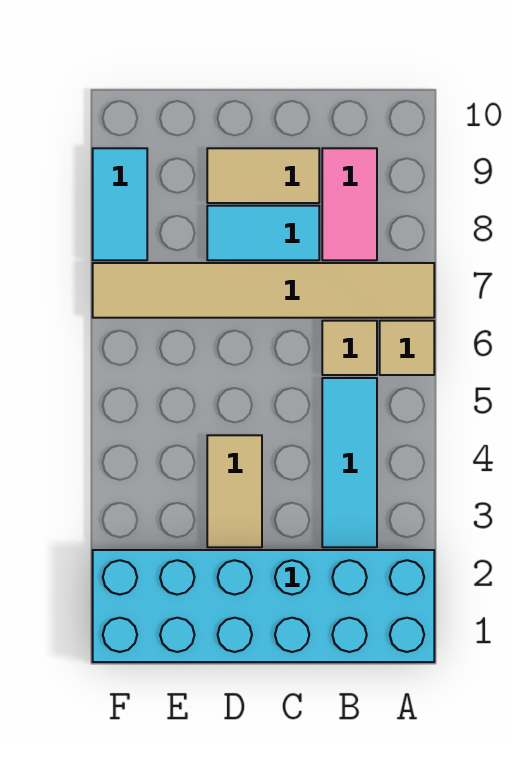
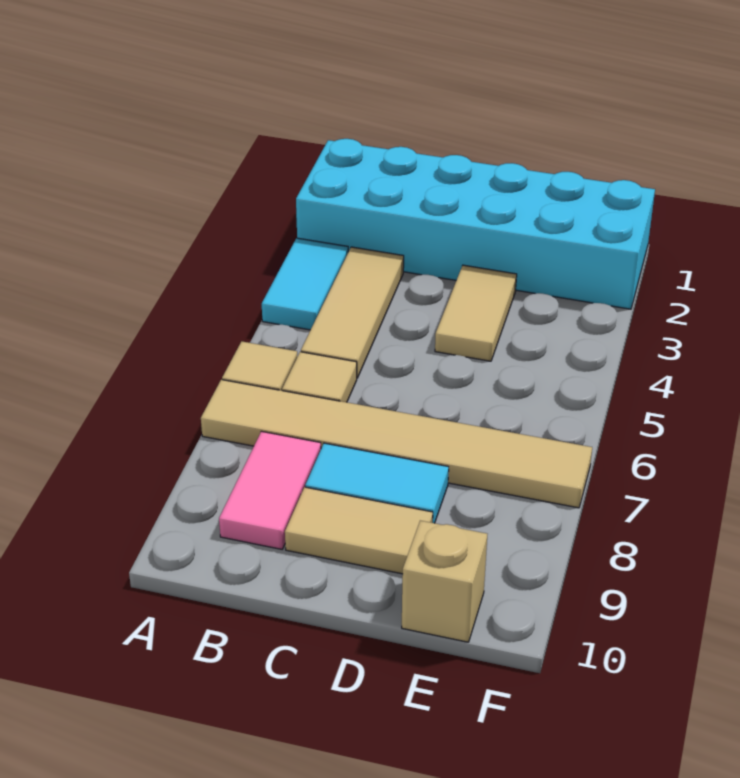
cyan 1x3 tile [322,378,377,547] -> tan 1x3 tile [301,247,404,378]
none -> tan 1x1 brick [402,521,487,642]
cyan 1x2 tile [93,148,147,260] -> cyan 1x2 tile moved to [262,238,348,330]

